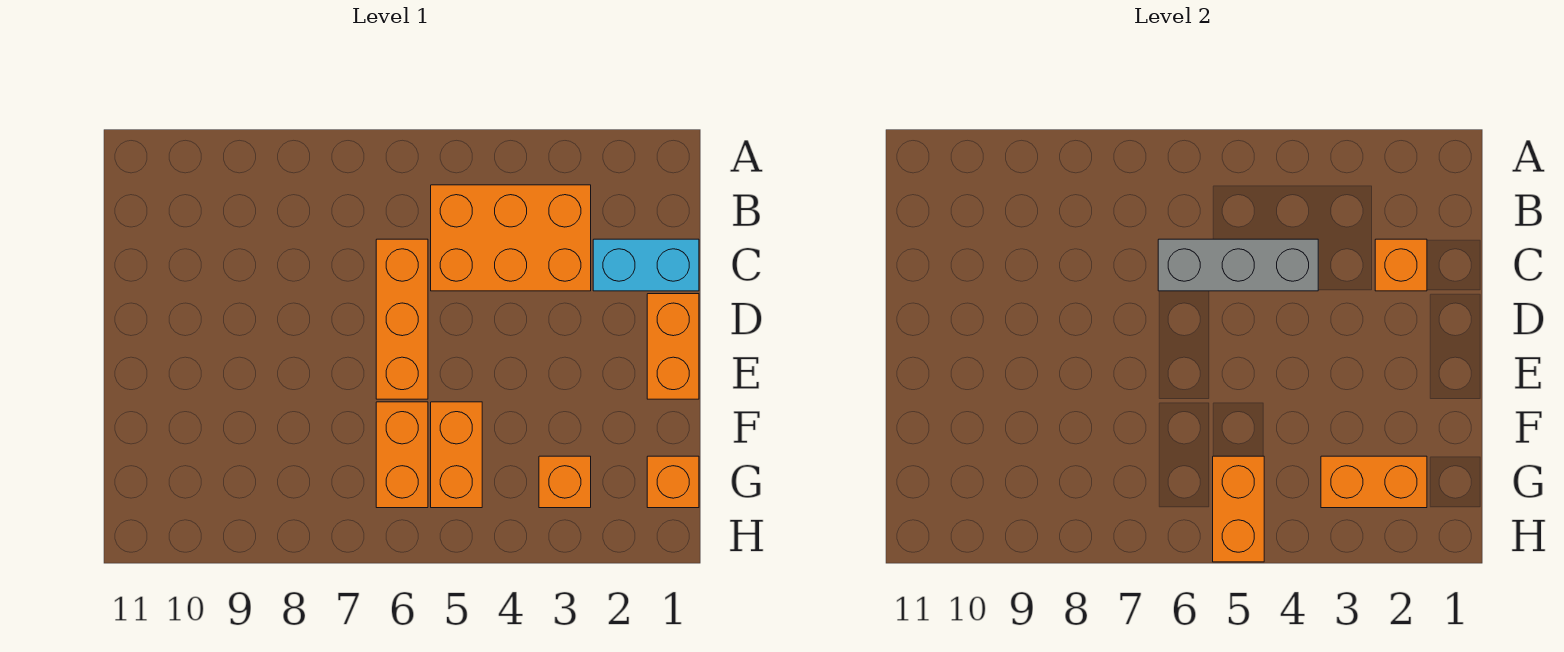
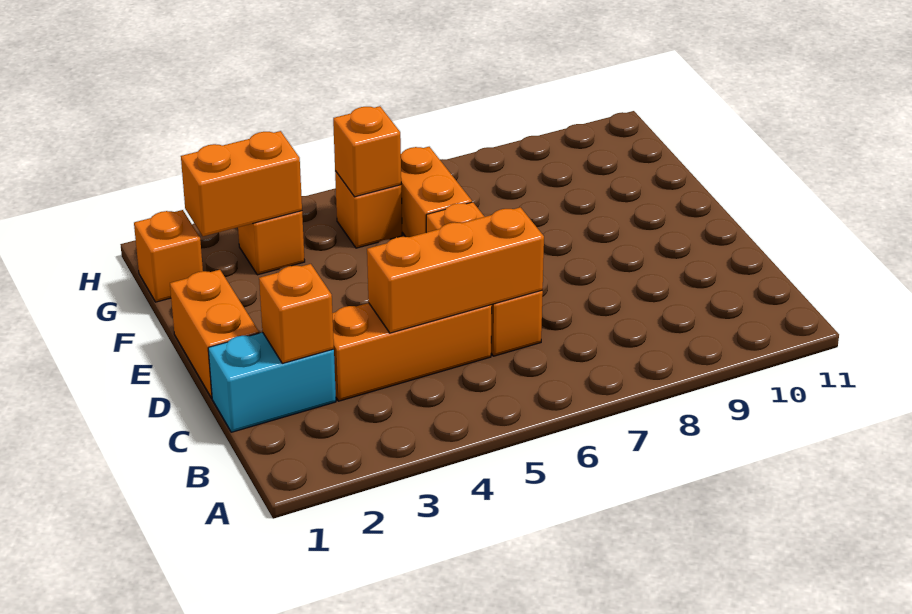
orange 2x3 brick [431,185,591,291] -> orange 1x3 brick [332,303,492,401]
grey 1x3 brick [1158,239,1318,291] -> orange 1x3 brick [367,207,544,333]
orange 1x2 brick [431,402,482,508] -> orange 1x1 brick [335,171,402,248]
orange 1x2 brick [1213,456,1264,562] -> orange 1x1 brick [333,106,401,197]

